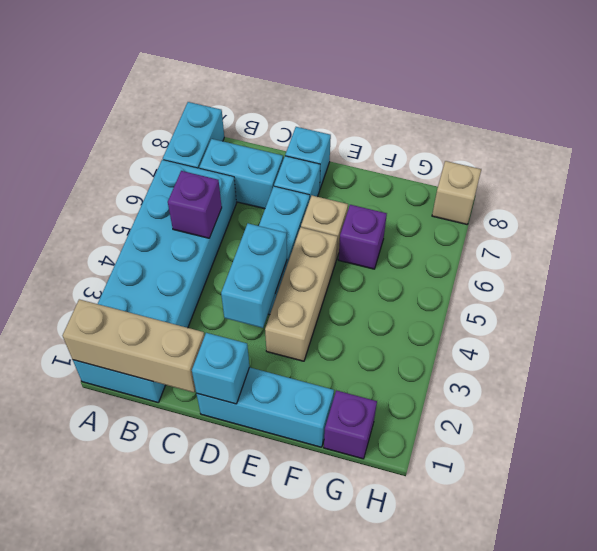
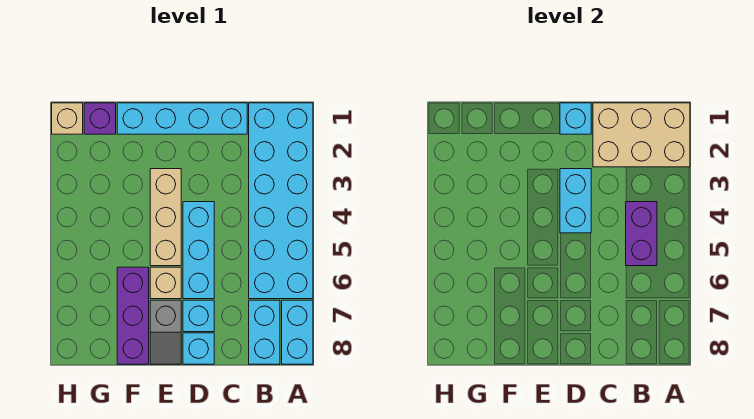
tan 1x3 brick [63,299,205,392] -> tan 2x3 brick [593,103,690,167]
purple 1x1 brick [168,171,222,238] -> purple 1x2 brick [626,202,657,266]
cyan 1x2 brick [199,139,283,209] -> cyan 1x2 brick turned to [249,300,280,364]
cyan 1x3 brick [196,367,334,447] -> cyan 1x4 brick [117,103,247,134]
none -> grey 1x2 slope [150,300,181,364]
purple 1x1 brick [338,205,387,269] -> purple 1x3 brick [117,267,149,364]
tan 1x1 brick [432,161,481,224] -> tan 1x1 brick moved to [52,103,83,134]

